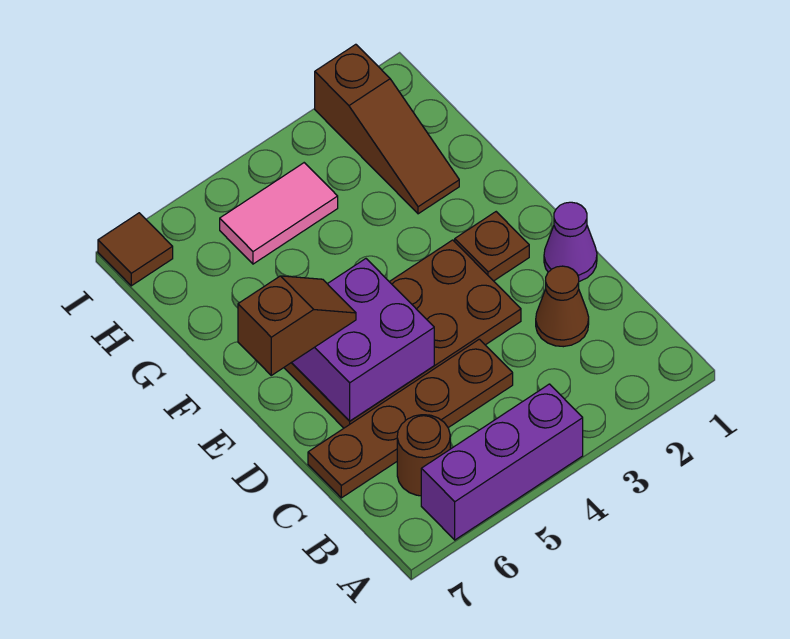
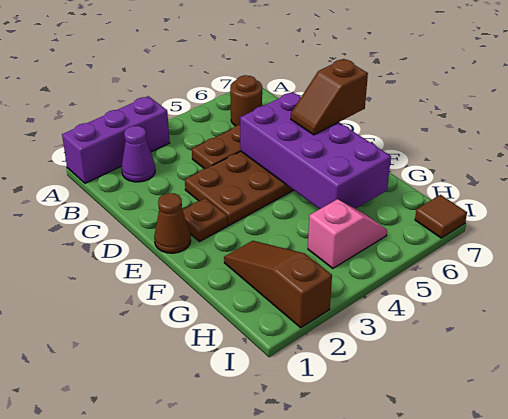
purple 1x3 brick [421,384,583,540] -> purple 1x3 brick moved to [62,96,170,183]
brown 1x1 cone [536,266,589,347] -> brown 1x1 cone moved to [154,193,191,253]
purple 1x1 cone [544,202,597,281] -> purple 1x1 cone moved to [121,126,155,182]
purple 2x2 brick [292,259,434,421] -> purple 2x4 brick [240,92,391,209]
pink 1x2 tile [220,163,338,264] -> pink 1x2 slope [308,199,387,268]

